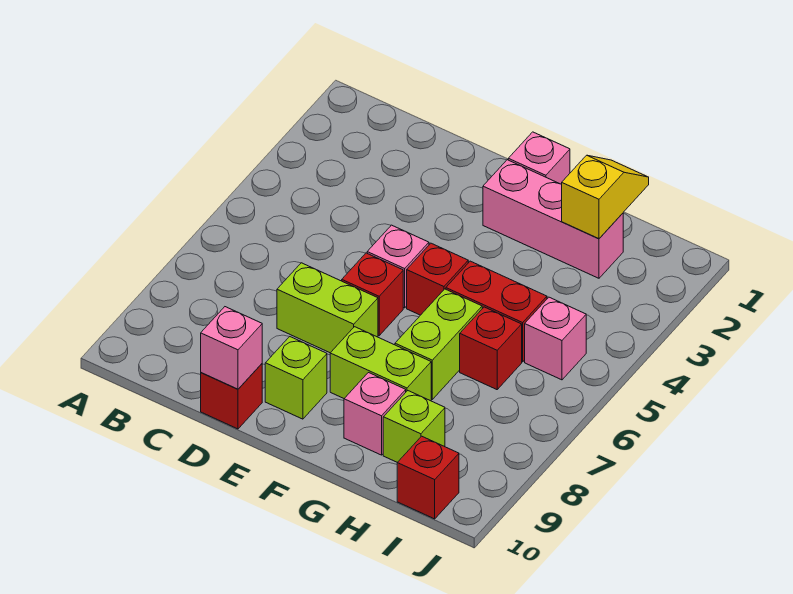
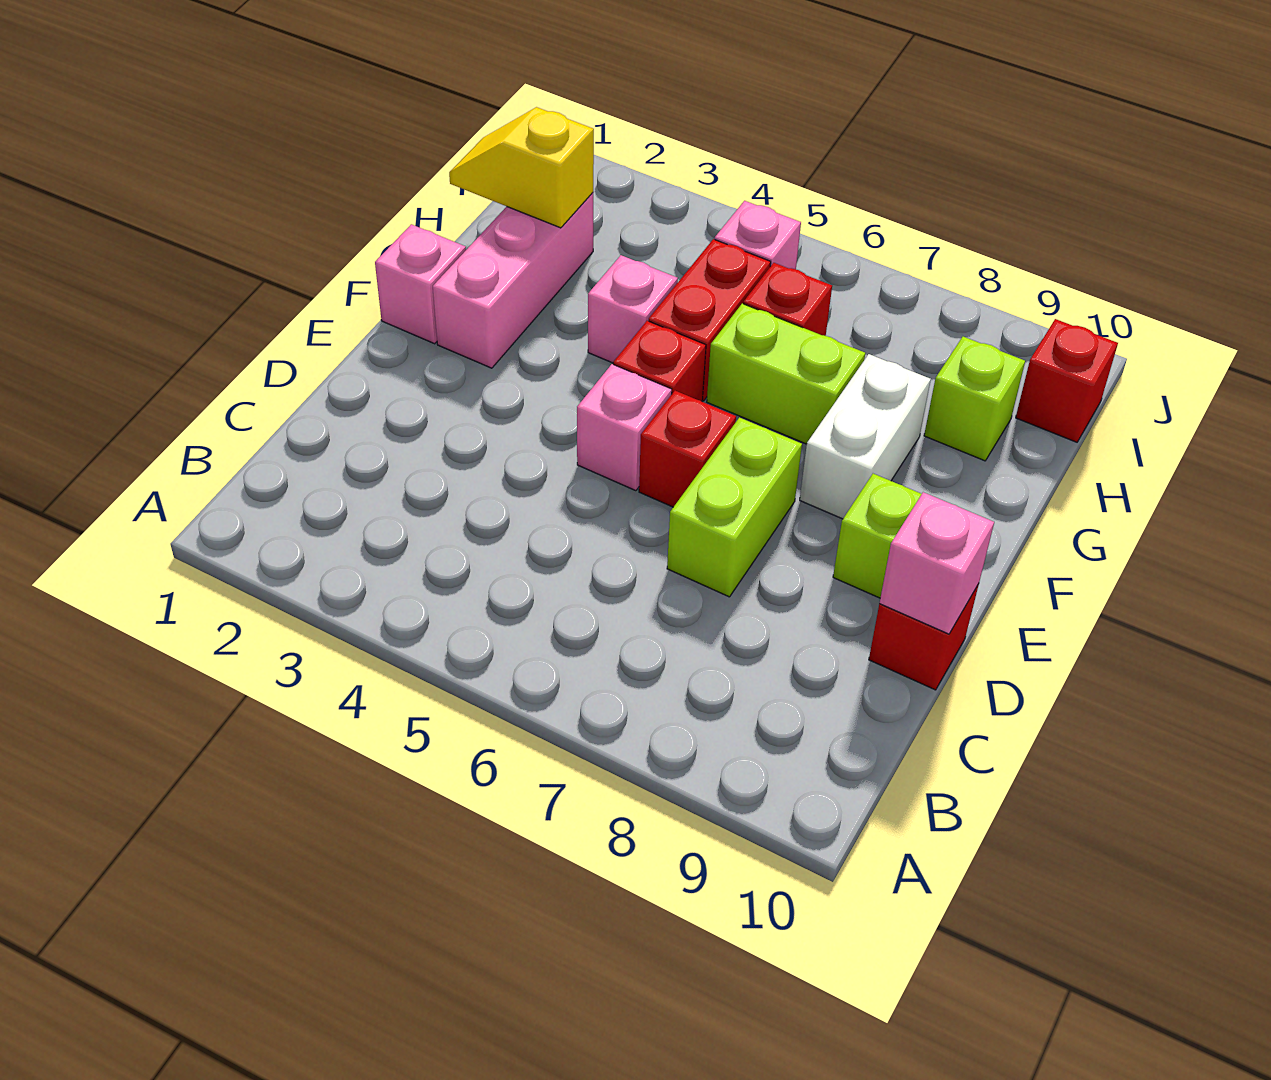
lime 1x2 brick [330,327,431,401] -> white 1x2 brick [800,354,931,519]
pink 1x1 brick [344,373,406,455] -> pink 1x1 brick moved to [588,255,678,363]

